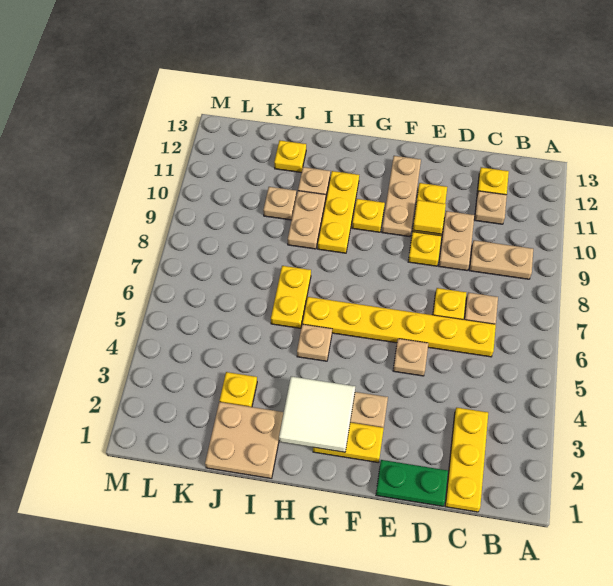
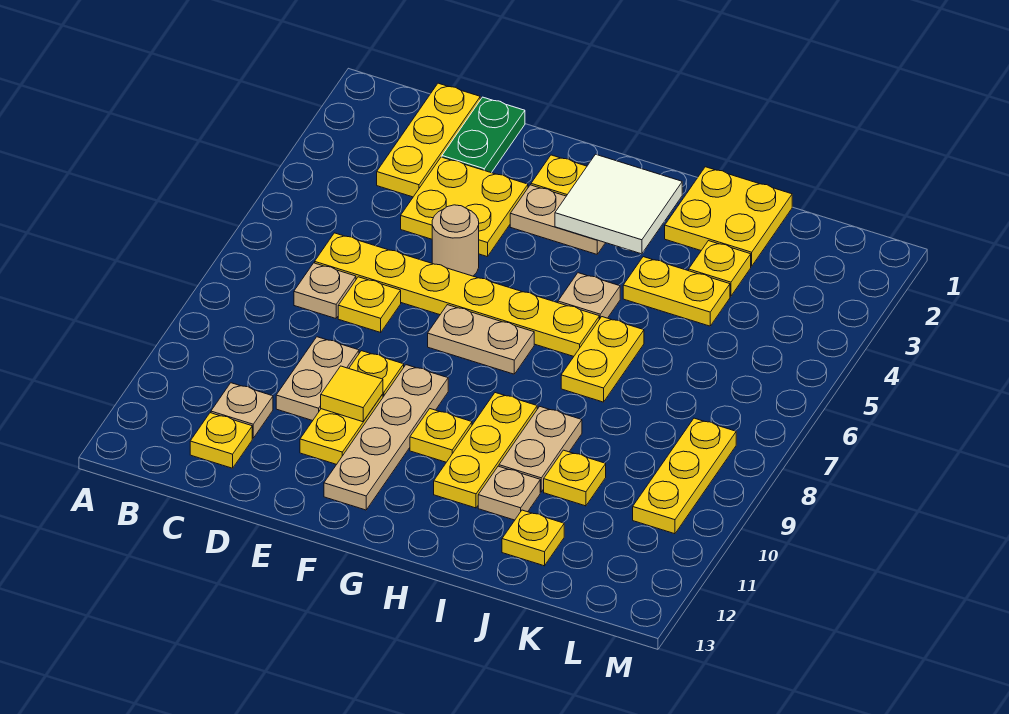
tan 1x2 plate [469,240,533,279] -> tan 1x2 plate moved to [428,305,534,374]
green 1x2 plate [376,460,448,506] -> green 1x2 plate turned to [442,97,525,173]
none -> yellow 2x2 plate [401,157,528,257]
tan 1x1 plate [393,339,428,376] -> tan 1x1 round brick [432,205,479,276]
tan 1x3 plate [382,156,421,237] -> tan 1x4 plate [324,365,448,510]
tan 2x2 plate [205,402,284,479] -> yellow 2x2 plate [665,167,792,266]
none -> yellow 1x2 plate [623,257,730,326]
tan 1x1 plate [263,187,296,220] -> yellow 1x1 plate [544,450,606,506]
none -> yellow 1x3 plate [633,418,736,534]

